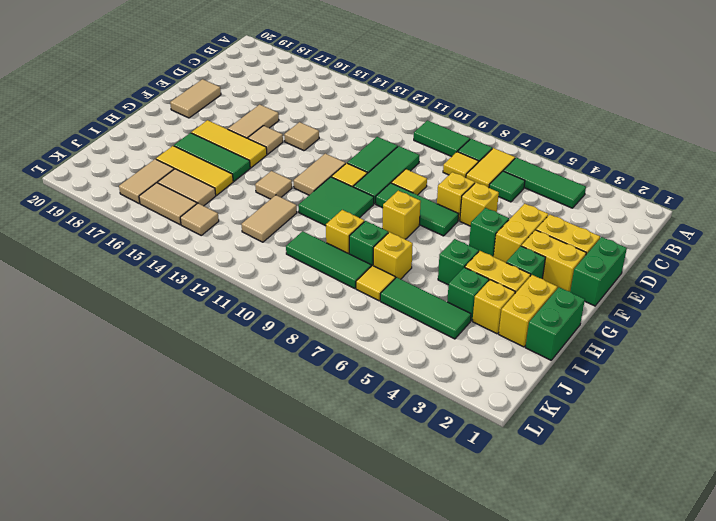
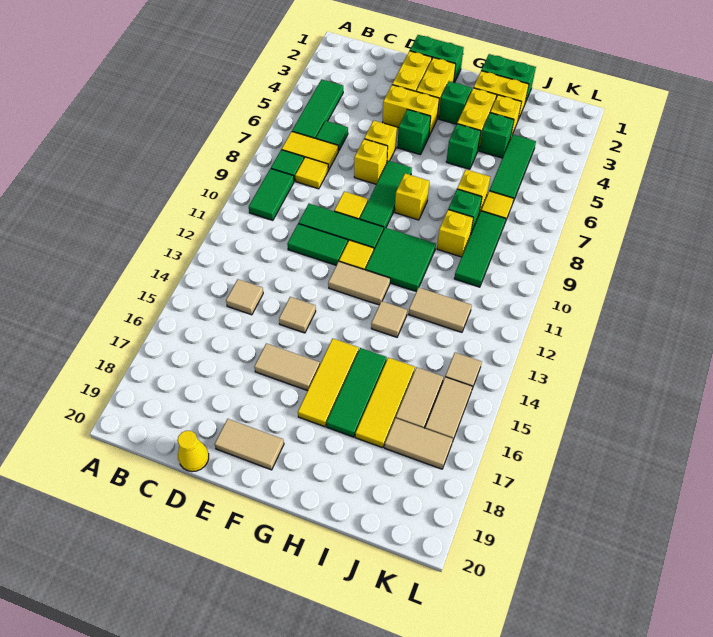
none -> yellow 1x1 cone [178,431,209,472]
tan 1x1 tile [248,126,283,154] -> tan 1x1 tile moved to [226,279,263,315]

